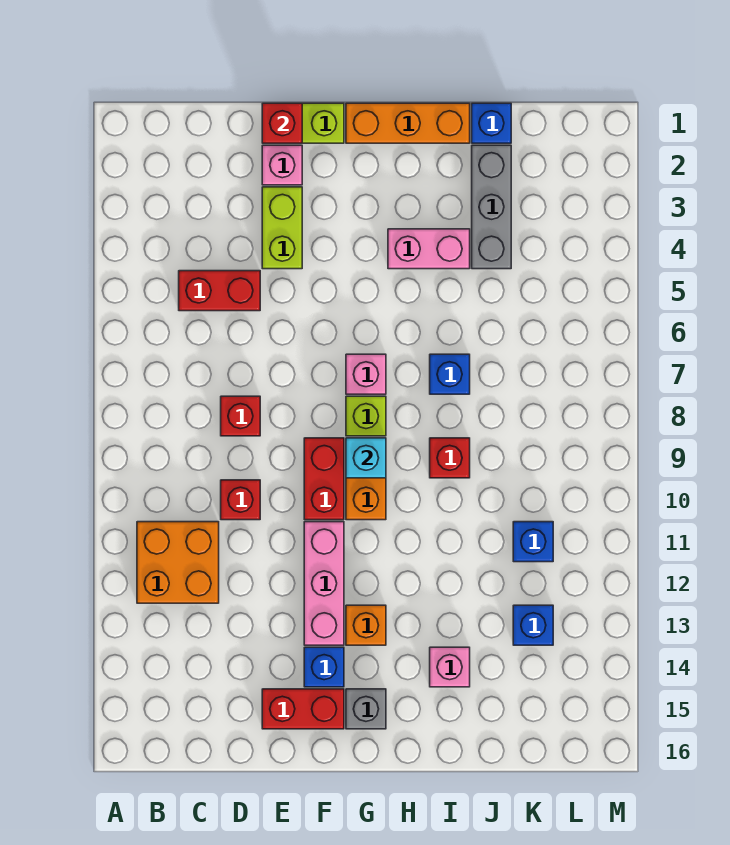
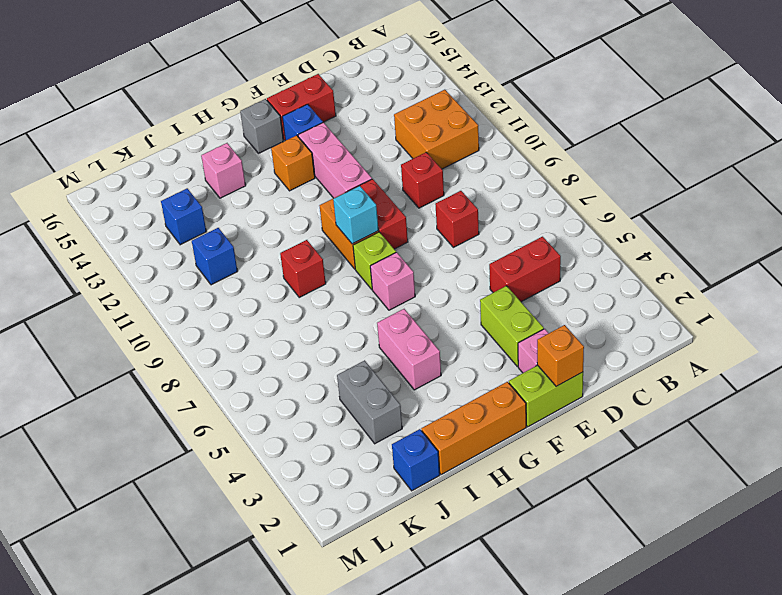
red 1x1 brick [262,103,302,143] -> orange 1x1 brick [537,325,584,386]
pink 1x2 brick [388,229,470,269] -> pink 1x2 brick turned to [377,309,441,390]
blue 1x1 brick [430,354,470,394] -> none
grey 1x3 brick [472,145,511,269] -> grey 1x2 brick [337,360,402,444]

